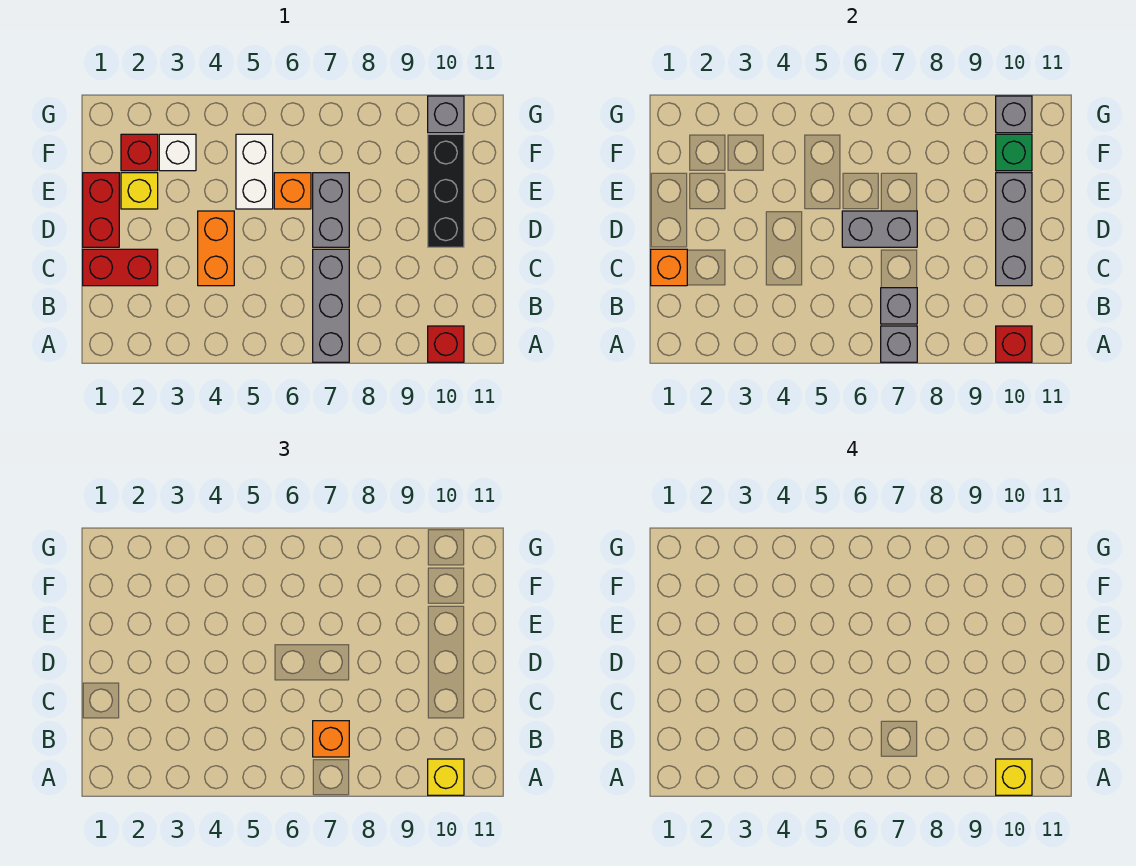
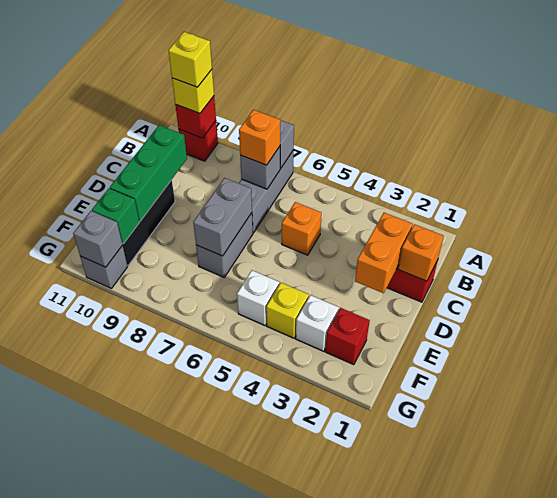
orange 1x2 brick [198,211,234,286] -> orange 1x2 brick moved to [355,213,413,293]
grey 1x3 brick [996,173,1032,286] -> green 1x3 brick [110,125,187,221]
red 1x2 brick [83,173,119,247] -> none
grey 1x2 brick [842,211,917,247] -> grey 1x2 brick turned to [193,178,252,256]
yellow 1x1 brick [121,173,158,209] -> yellow 1x1 brick moved to [266,283,309,338]
white 1x2 brick [236,134,273,209] -> white 1x1 brick [237,270,279,325]
orange 1x1 brick [274,173,311,209] -> orange 1x1 brick moved to [282,202,322,255]

